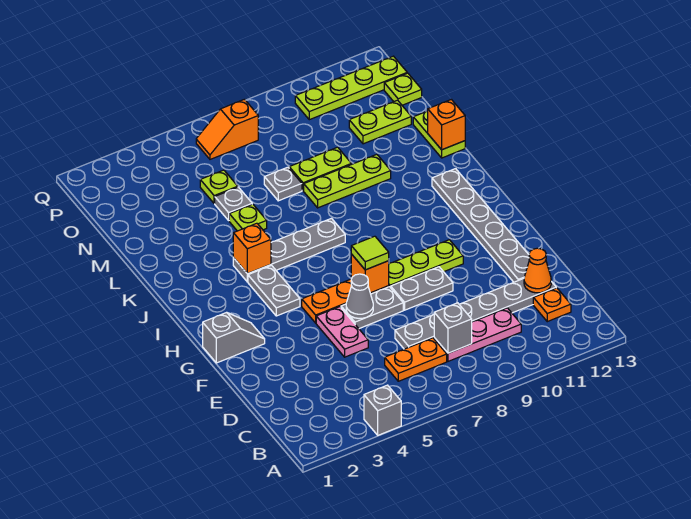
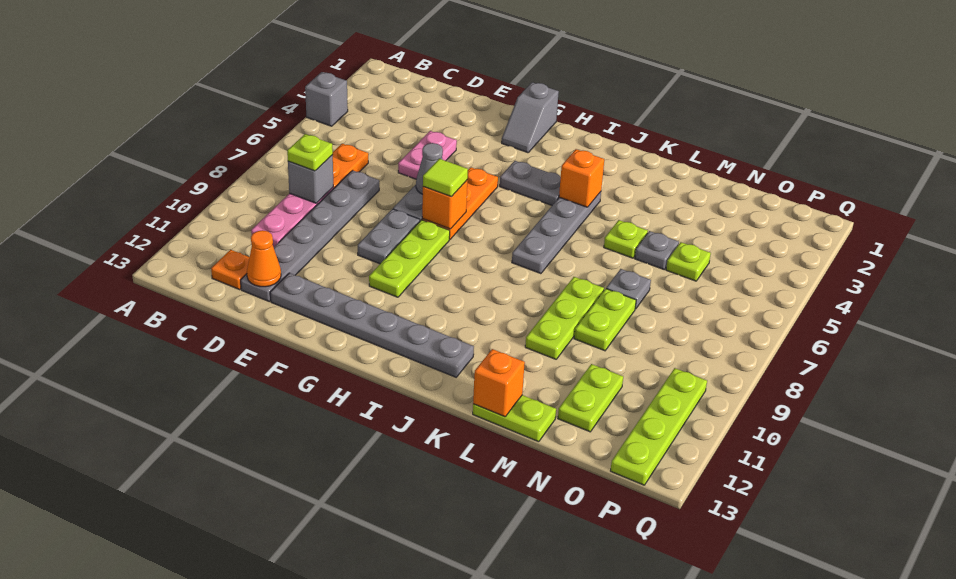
pink 1x2 plate [316,307,368,357] -> pink 1x2 plate turned to [398,131,457,179]
lime 1x1 plate [384,73,422,105] -> lime 1x1 plate moved to [287,134,333,171]
orange 1x2 slope [196,99,258,159] -> none

